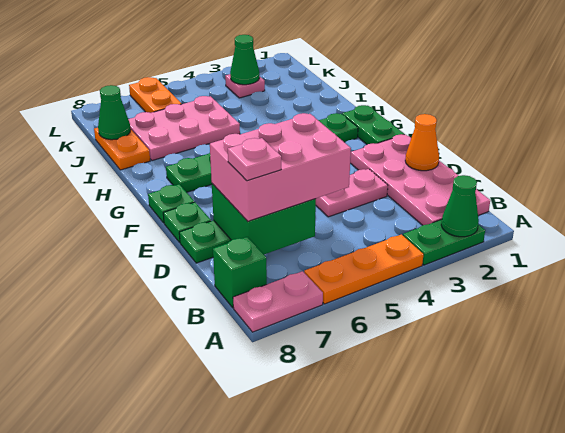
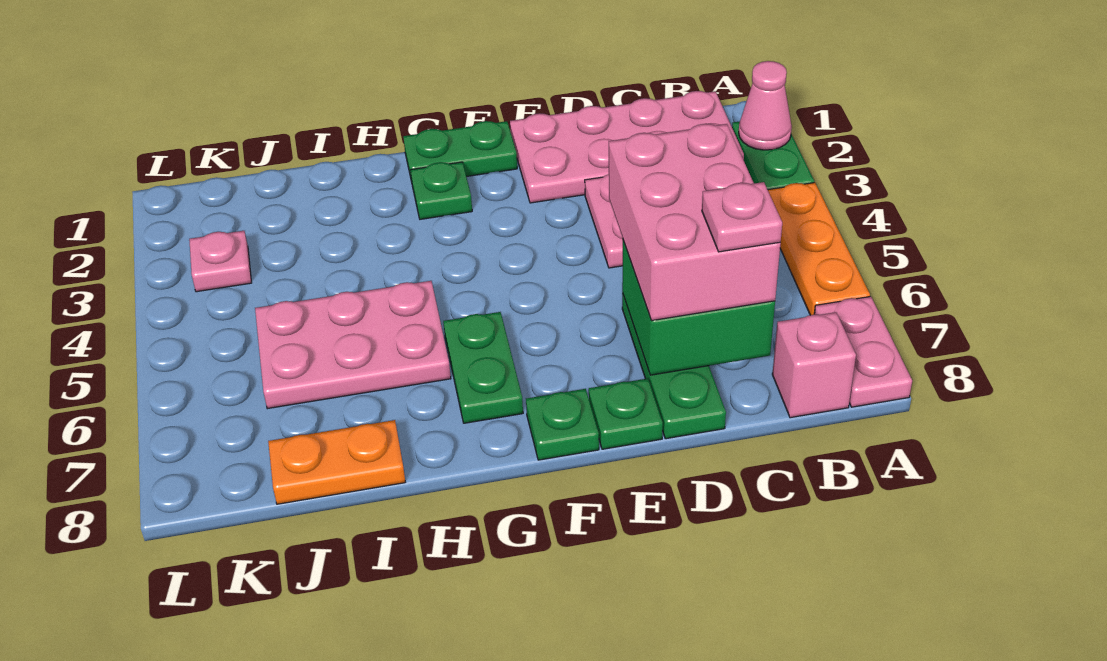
green 1x1 cone [441,175,479,237] -> pink 1x1 cone [739,61,792,150]
green 1x1 brick [213,237,267,308] -> pink 1x1 brick [772,312,856,418]
orange 1x1 cone [405,114,439,171] -> none
pink 2x3 plate [128,96,240,161] -> pink 2x3 plate turned to [255,281,451,409]
green 1x1 cone [98,85,131,140] -> none
green 1x1 cone [230,35,259,85] -> none
orange 1x2 plate [129,77,181,113] -> none

